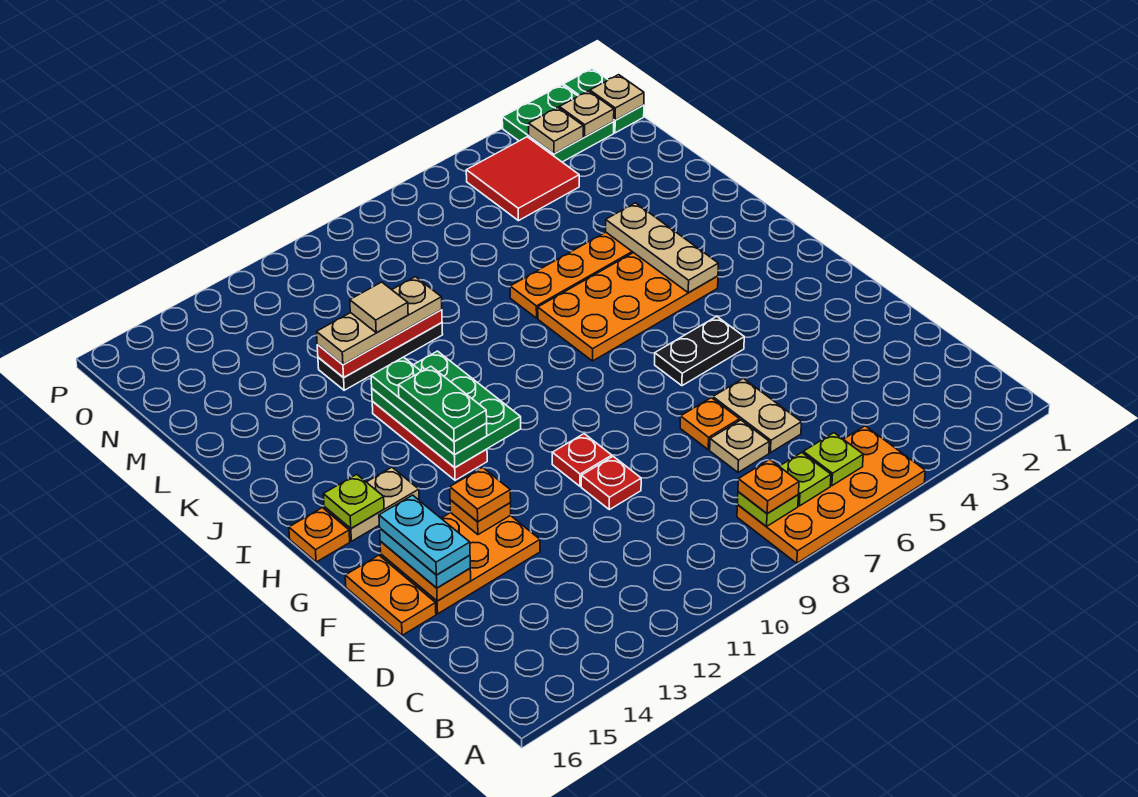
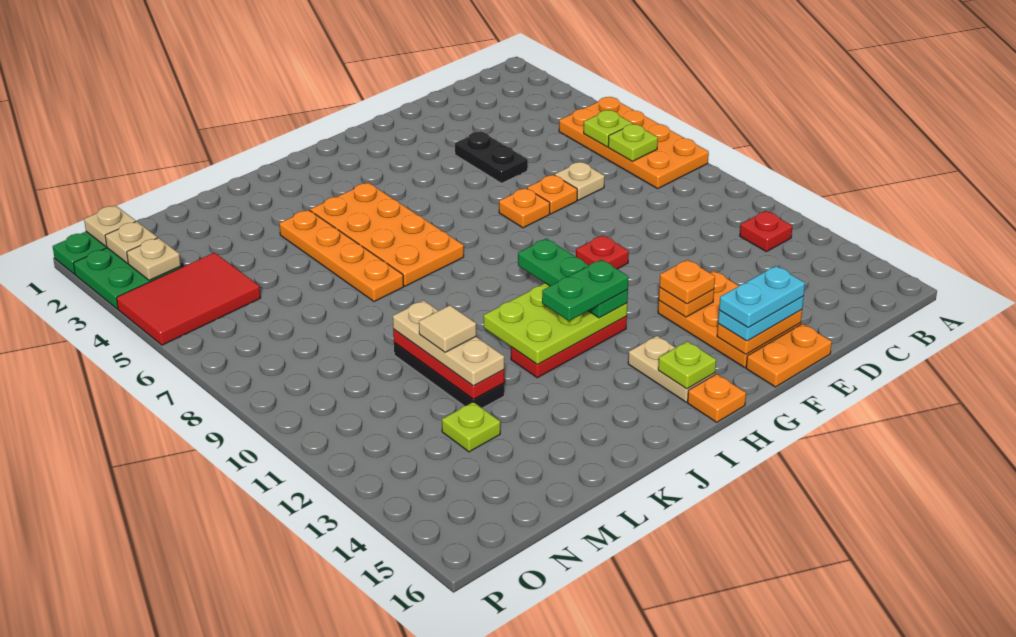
lime 1x1 plate [737,492,798,527] -> lime 1x1 plate moved to [442,402,500,452]
orange 1x1 plate [738,460,799,514] -> orange 1x1 plate moved to [499,188,550,228]
tan 1x2 plate [713,378,801,453] -> none
red 1x1 plate [581,456,641,510] -> red 1x1 plate moved to [740,211,792,252]
black 1x2 plate [655,316,744,386] -> black 1x2 plate moved to [455,131,528,183]
green 2x3 plate [372,351,521,467] -> lime 2x3 plate [484,283,627,364]
green 1x3 plate [371,357,487,455] -> green 1x3 plate turned to [518,239,628,318]
tan 1x3 plate [606,203,718,293] -> none
red 2x2 tile [466,137,579,221] -> red 2x3 tile [117,253,261,345]

